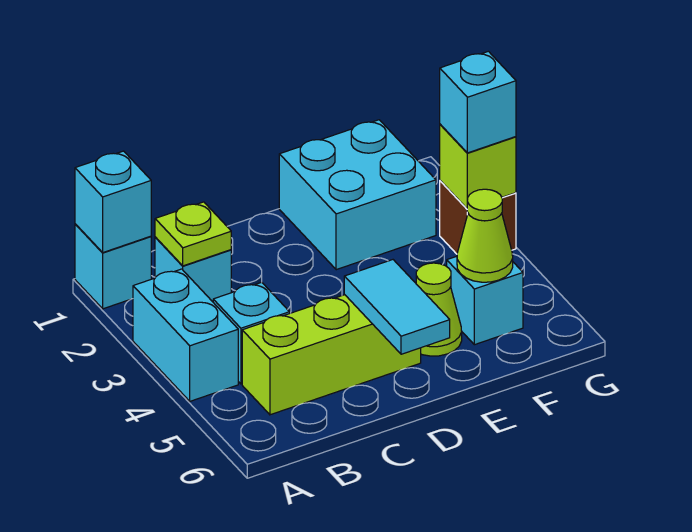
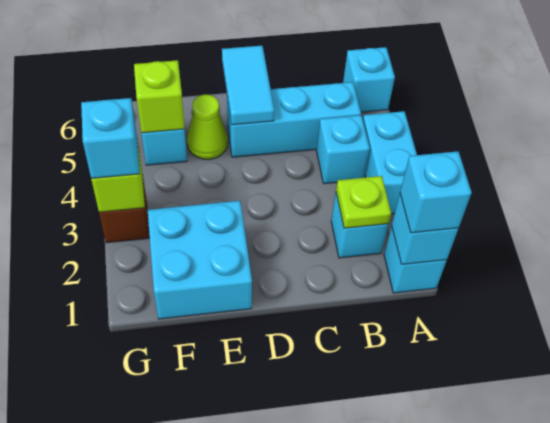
none -> cyan 1x1 brick [400,151,472,233]
none -> cyan 1x1 brick [343,47,395,112]
lime 1x3 brick [242,295,421,415] -> cyan 1x3 brick [227,82,361,157]
lime 1x1 cone [457,189,513,282] -> lime 1x1 brick [134,60,185,133]

